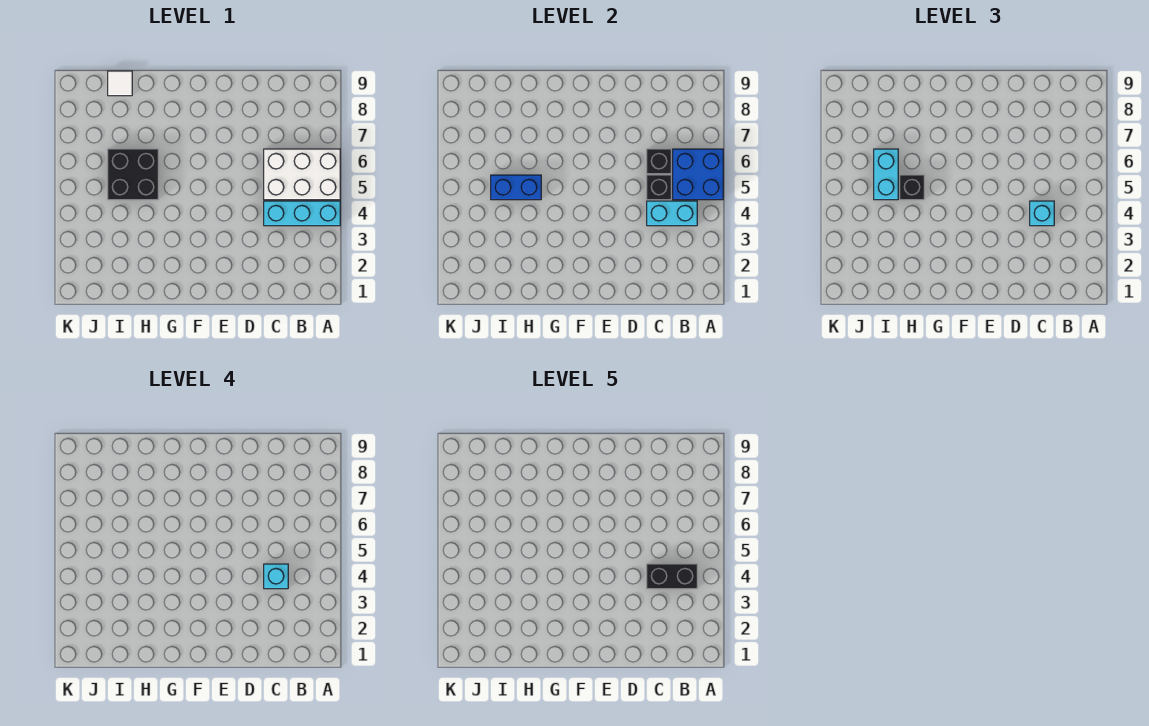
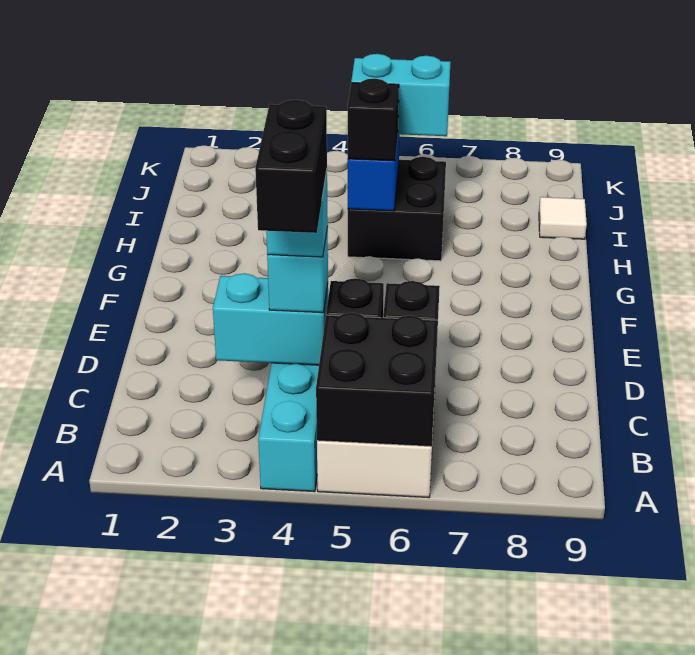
blue 2x2 brick [673,149,723,200] -> black 2x2 brick [316,313,438,447]
cyan 1x2 brick [647,201,697,226] -> cyan 1x2 brick turned to [213,273,328,365]

